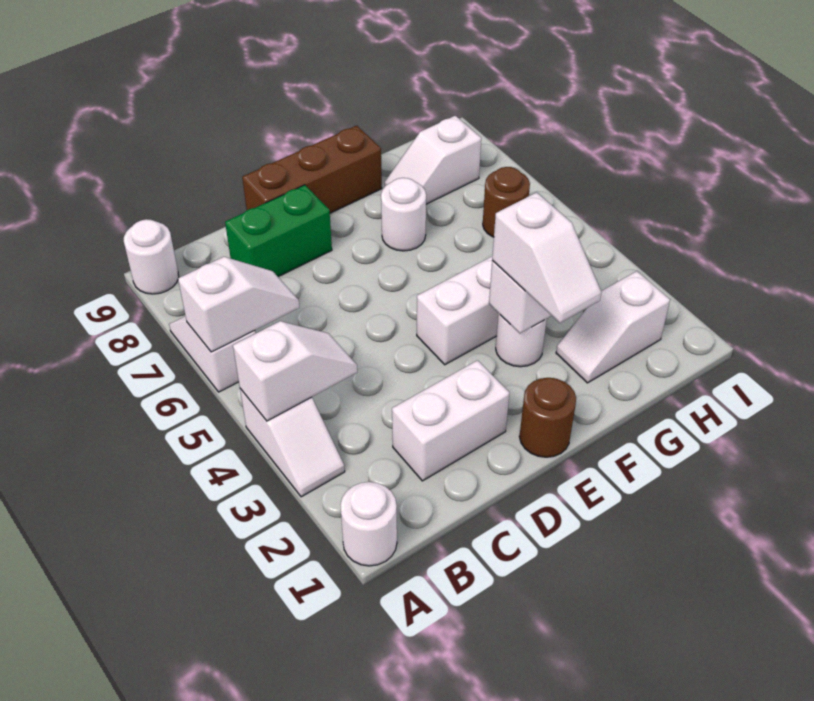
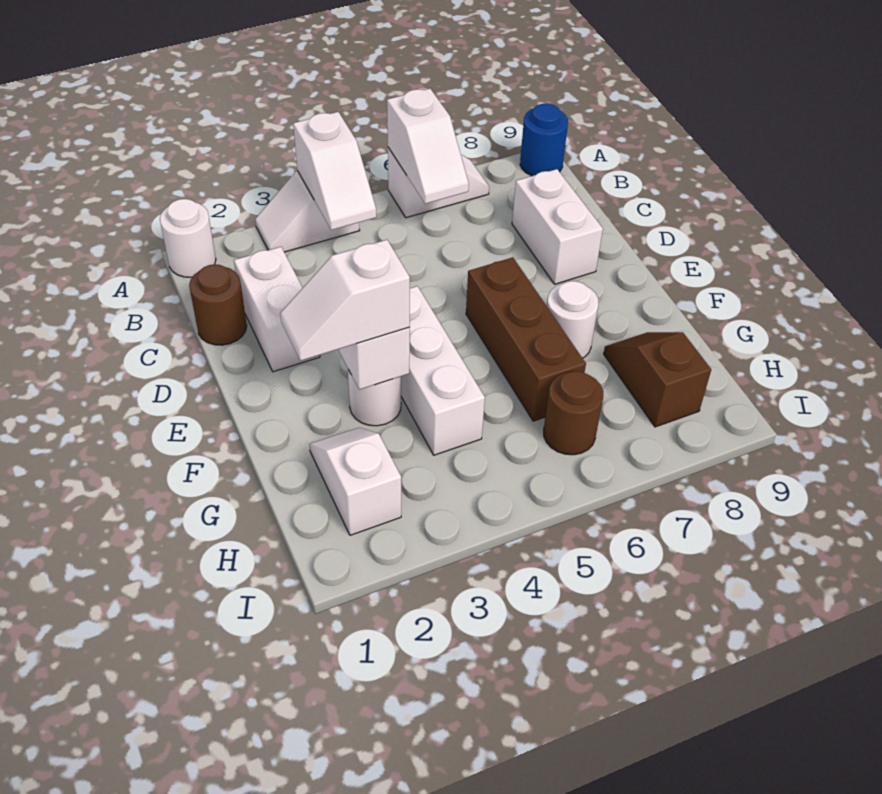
white 1x1 round brick [124,219,179,294] -> blue 1x1 round brick [520,104,568,176]
green 1x2 brick [225,185,332,277] -> white 1x2 brick [512,169,603,284]
brown 1x3 brick [242,126,382,213] -> brown 1x3 brick moved to [466,257,586,421]
brown 1x1 round brick [519,378,576,457] -> brown 1x1 round brick moved to [189,264,247,345]
white 1x2 slope [385,116,481,204] -> brown 1x2 slope [604,332,711,427]

